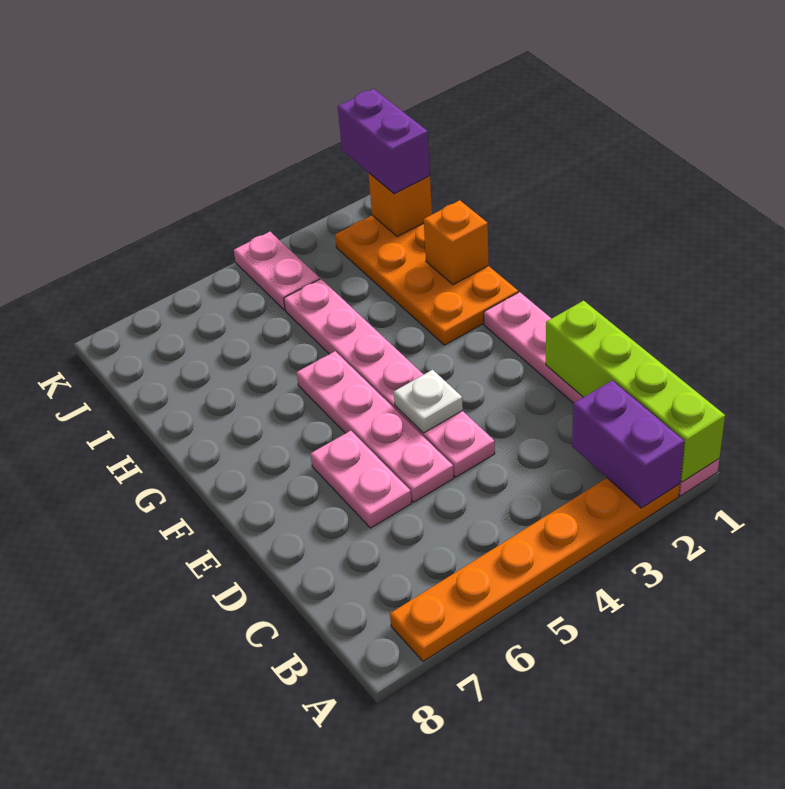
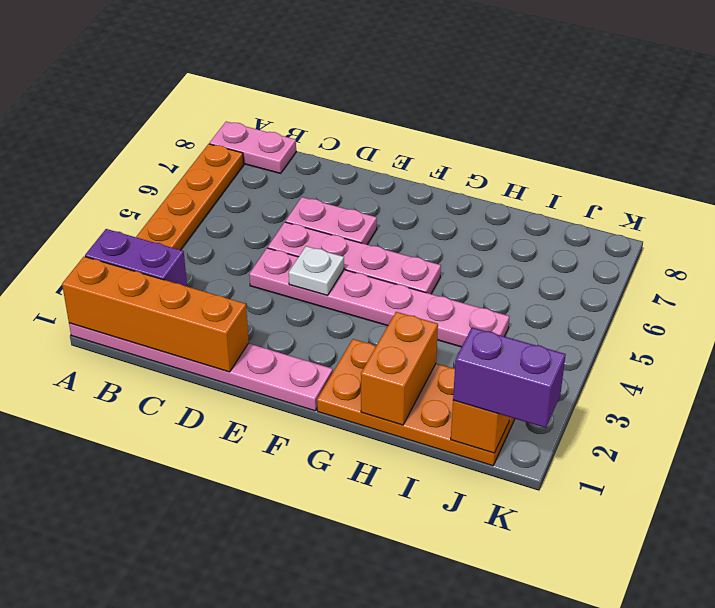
lime 1x4 brick [546,301,725,482] -> orange 1x4 brick [62,257,249,372]
orange 1x1 brick [424,200,489,285] -> orange 1x2 brick [361,312,438,425]
pink 1x2 plate [234,232,320,310] -> pink 1x2 plate moved to [209,122,296,173]

